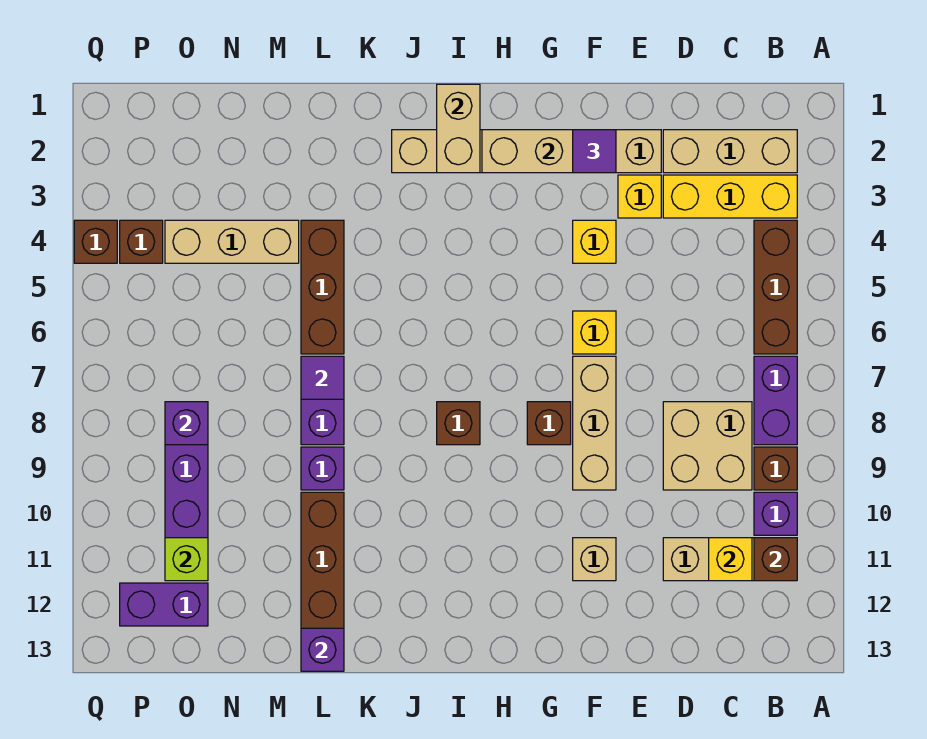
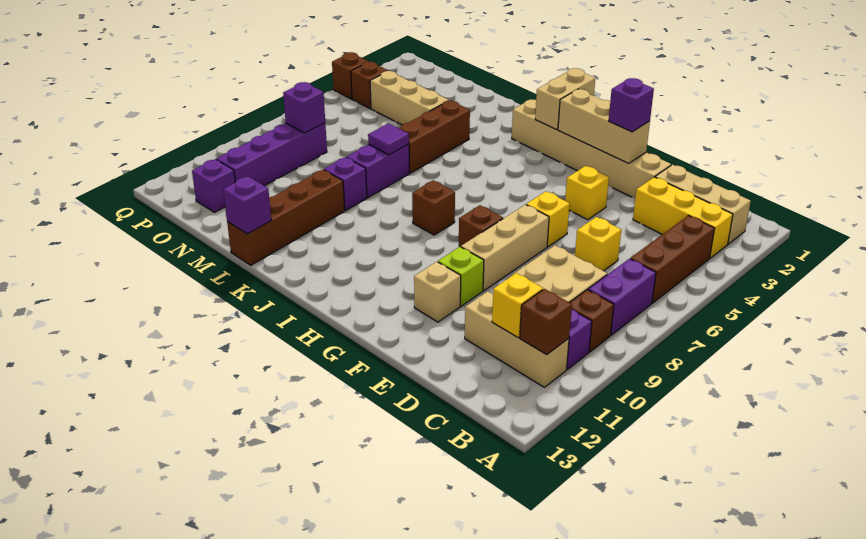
yellow 1x1 brick [618,175,661,218] -> yellow 1x1 brick moved to [575,217,621,271]
purple 1x1 tile [573,130,616,173] -> purple 1x1 brick [609,78,654,132]
lime 1x1 brick [165,538,208,581] -> lime 1x1 brick moved to [438,247,484,306]
purple 1x2 brick [120,583,208,626] -> purple 1x1 brick [192,159,235,212]

